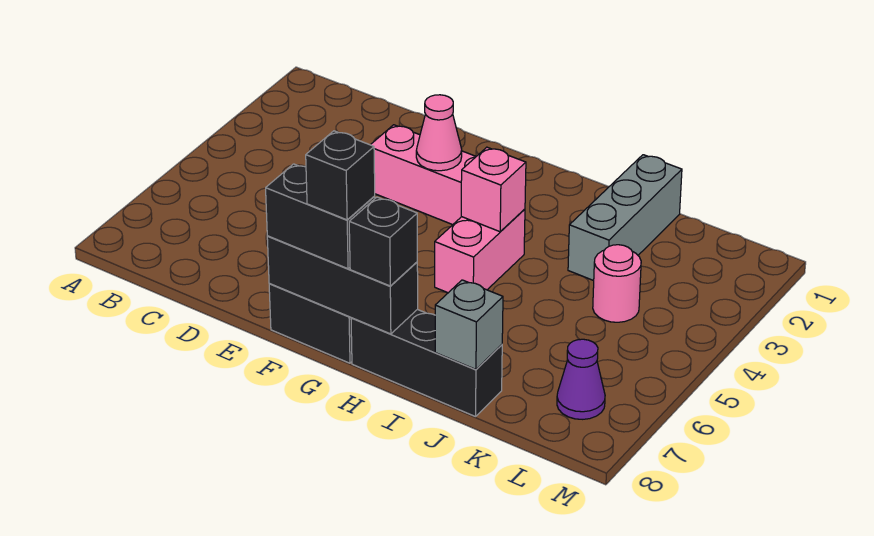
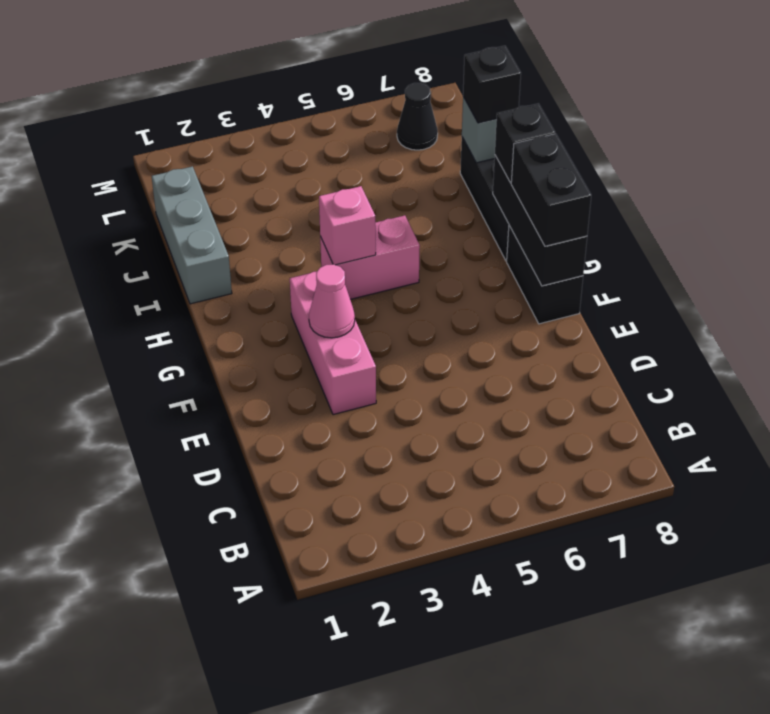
black 1x1 brick [306,131,375,220] -> black 1x1 brick moved to [463,46,521,123]
grey 1x3 brick [568,155,682,281] -> grey 1x3 brick turned to [152,166,232,304]
pink 1x1 round brick [593,245,641,322] -> none
purple 1x1 cone [557,339,605,419] -> black 1x1 cone [397,83,438,150]

